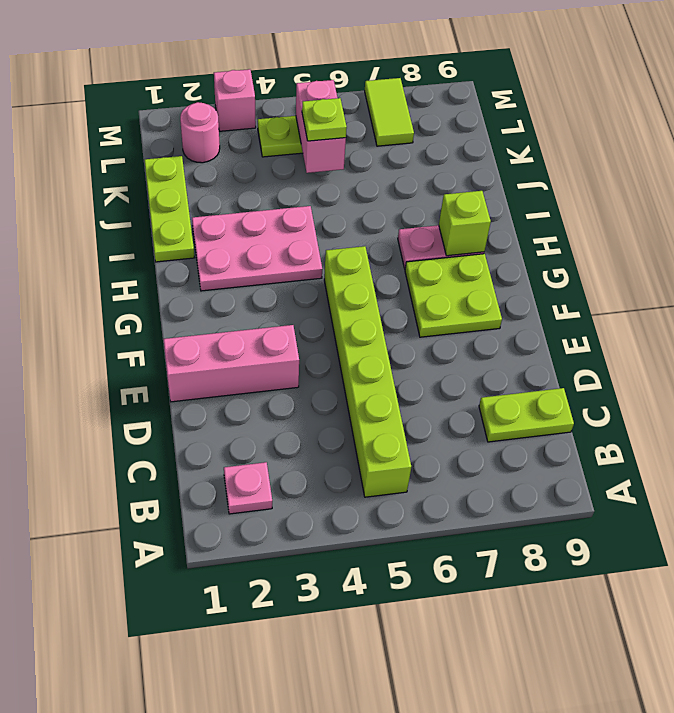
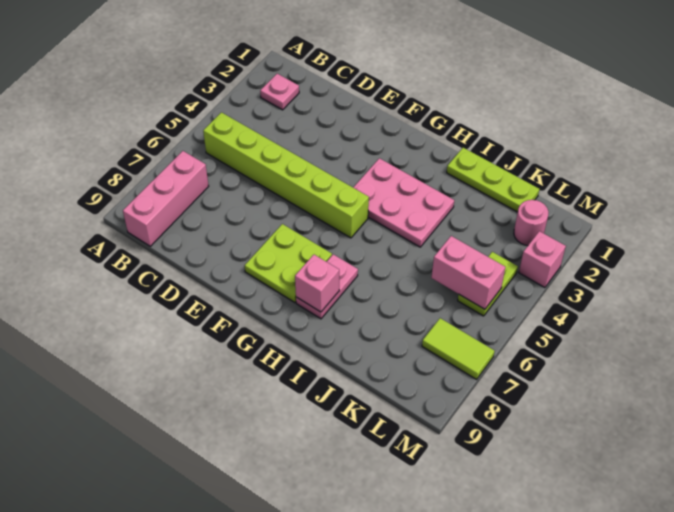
lime 1x2 plate [479,388,574,442] -> none
pink 1x3 brick [163,325,299,402] -> pink 1x3 brick moved to [123,151,209,246]
pink 2x3 plate [192,206,322,291] -> pink 2x3 plate turned to [353,158,454,247]
lime 1x1 brick [439,191,491,256] -> pink 1x1 brick [295,255,339,312]
lime 1x1 plate [302,98,347,141] -> none

